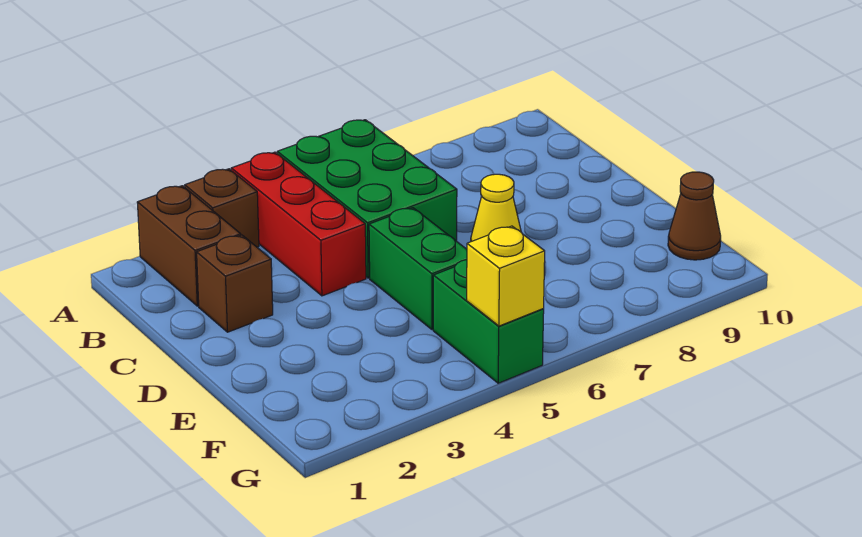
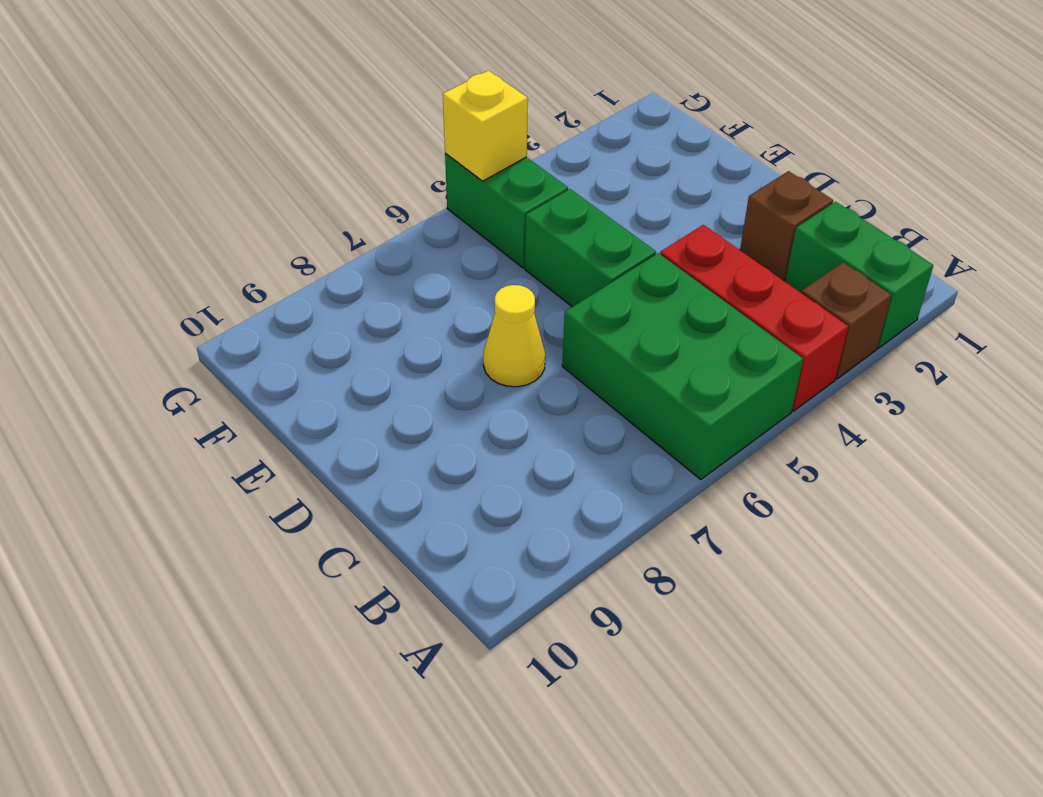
brown 1x2 brick [137,186,241,306] -> green 1x2 brick [785,202,933,348]
brown 1x1 cone [668,172,721,260] -> none

